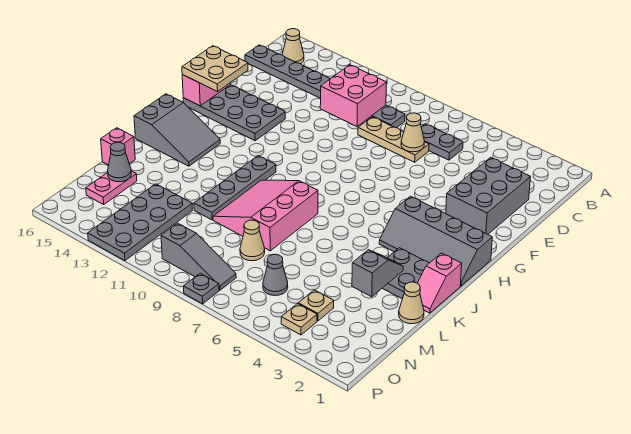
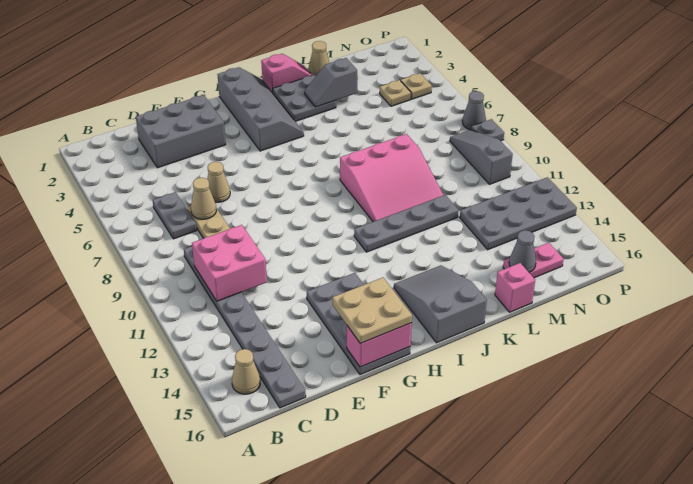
tan 1x1 cone [240,220,265,261] -> tan 1x1 cone moved to [207,162,230,202]
grey 1x1 cone [263,254,288,296] -> grey 1x1 cone moved to [462,91,486,130]

